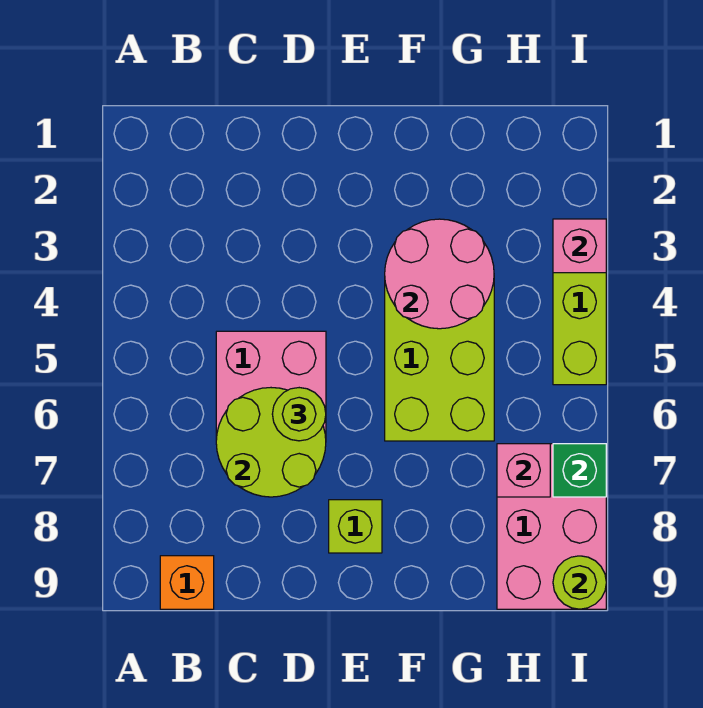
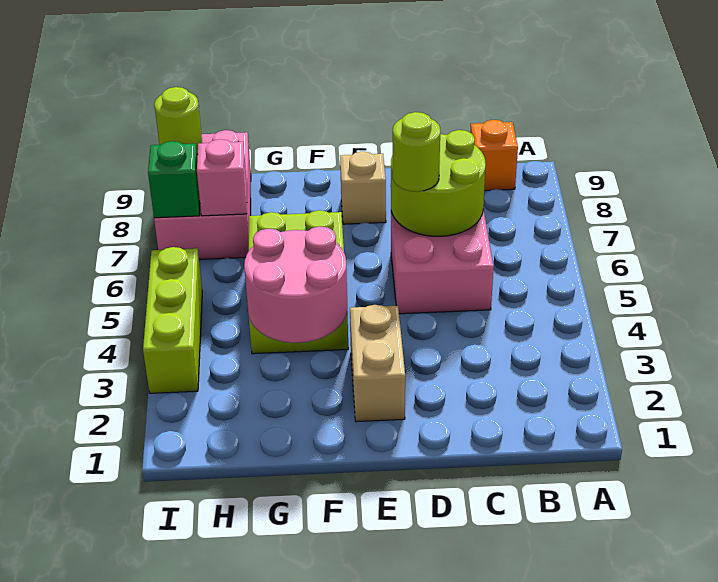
none -> tan 1x2 brick [350,305,405,422]
lime 1x1 brick [329,500,382,553] -> tan 1x1 brick [340,152,386,224]
pink 1x1 brick [553,219,606,273] -> none

